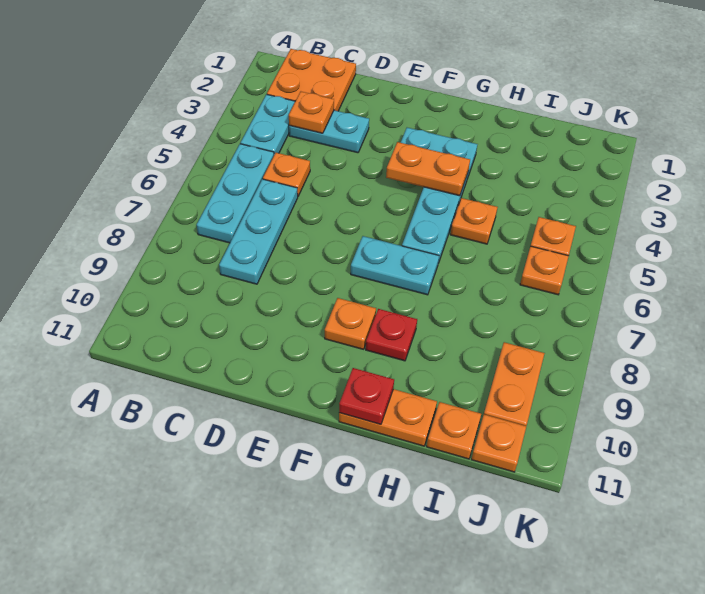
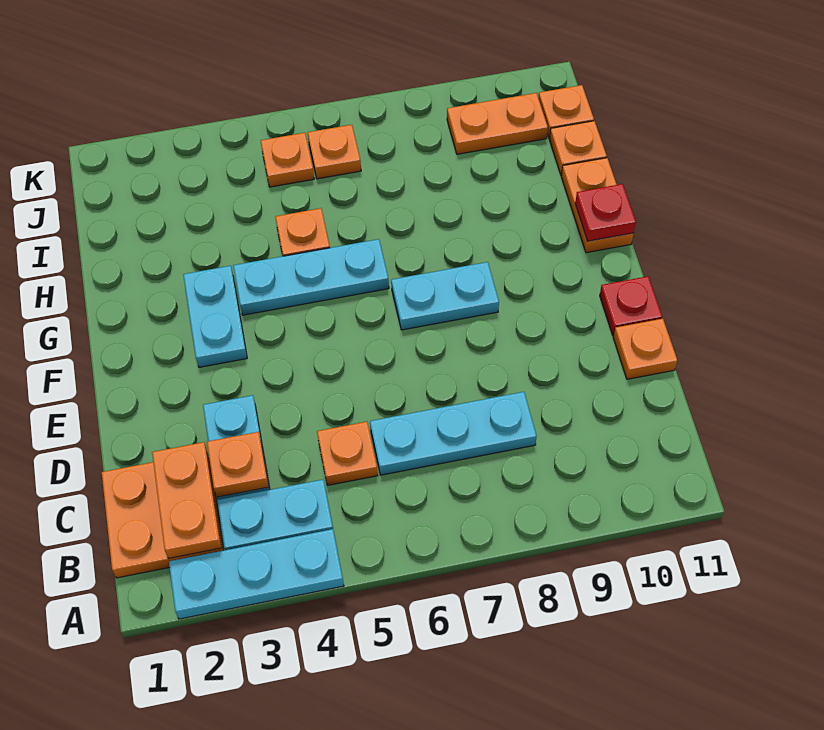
cyan 1x3 plate [197,144,274,243] -> cyan 1x3 plate moved to [169,529,344,619]
orange 1x2 plate [386,142,470,196] -> orange 1x2 plate moved to [152,442,222,558]
cyan 1x2 plate [351,236,439,295] -> cyan 1x2 plate turned to [391,262,499,330]
orange 1x1 plate [325,298,376,349] -> orange 1x1 plate moved to [613,319,677,379]
red 1x1 plate [366,309,417,361] -> red 1x1 plate moved to [600,276,662,336]

